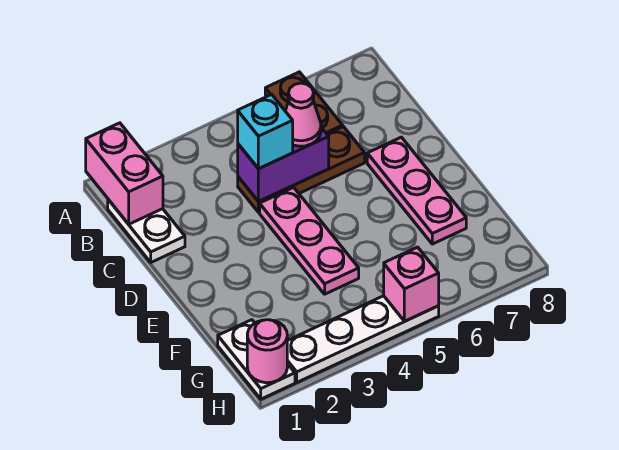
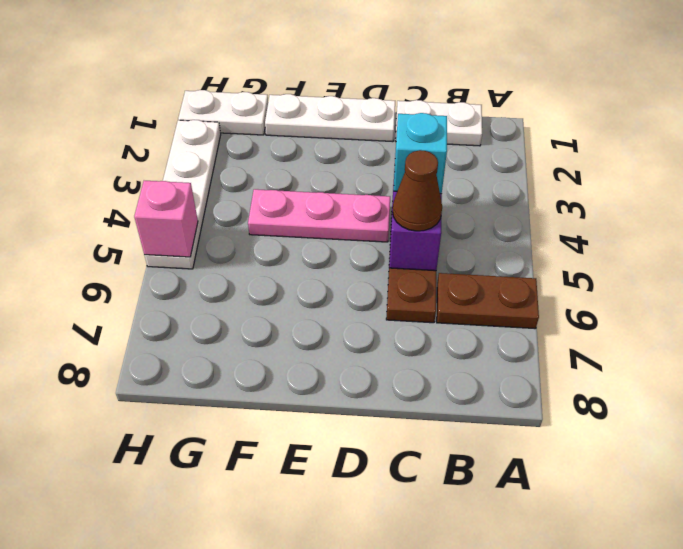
pink 1x2 brick [86,123,163,224] -> none
pink 1x1 cone [286,83,321,146] -> brown 1x1 cone [393,150,442,231]
none -> white 1x3 plate [265,94,395,142]
pink 1x3 plate [367,137,466,244] -> none
pink 1x1 round brick [247,320,287,383] -> none

